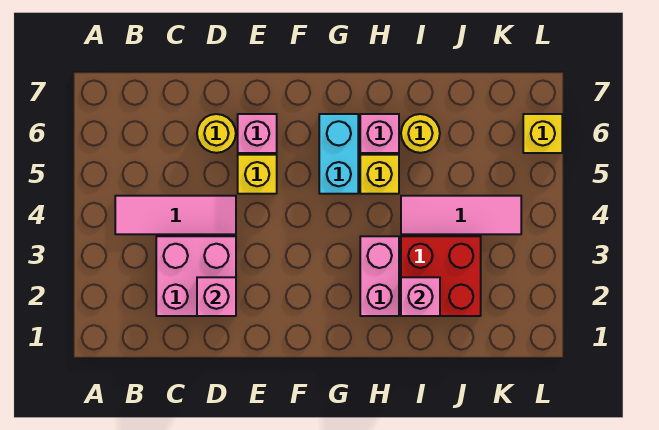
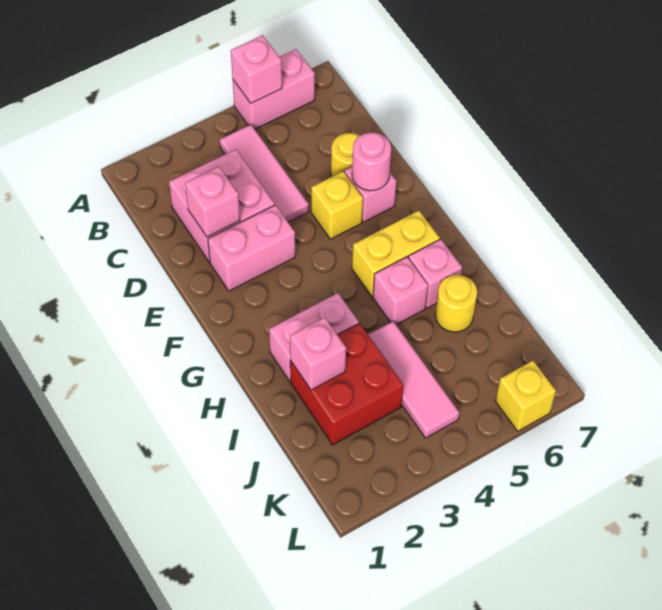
none -> pink 1x2 brick [233,49,315,129]
none -> pink 1x1 brick [231,35,282,103]
none -> pink 1x2 brick [208,205,295,291]
none -> pink 1x1 round brick [352,132,391,191]
cyan 1x2 brick [319,114,358,194] -> yellow 1x2 brick [352,211,440,297]
yellow 1x1 brick [360,155,399,194] -> pink 1x1 brick [373,257,428,325]

